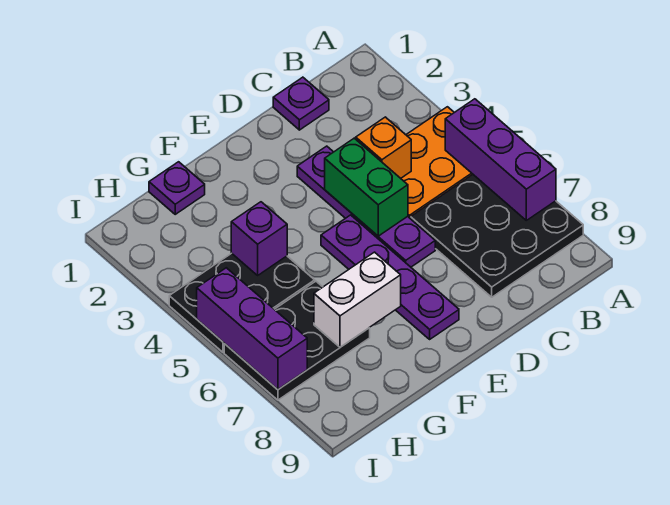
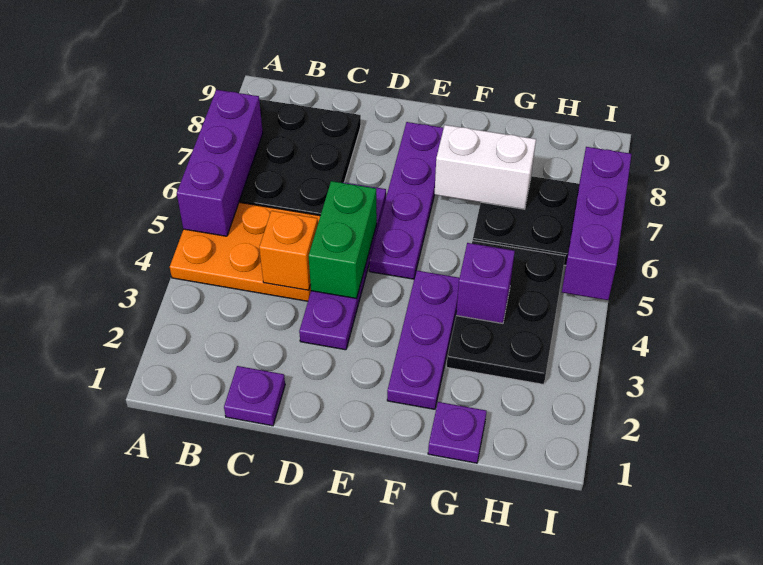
none -> purple 1x3 plate [387,270,459,409]
black 2x3 plate [169,253,315,352] -> black 2x3 plate turned to [447,241,565,384]

